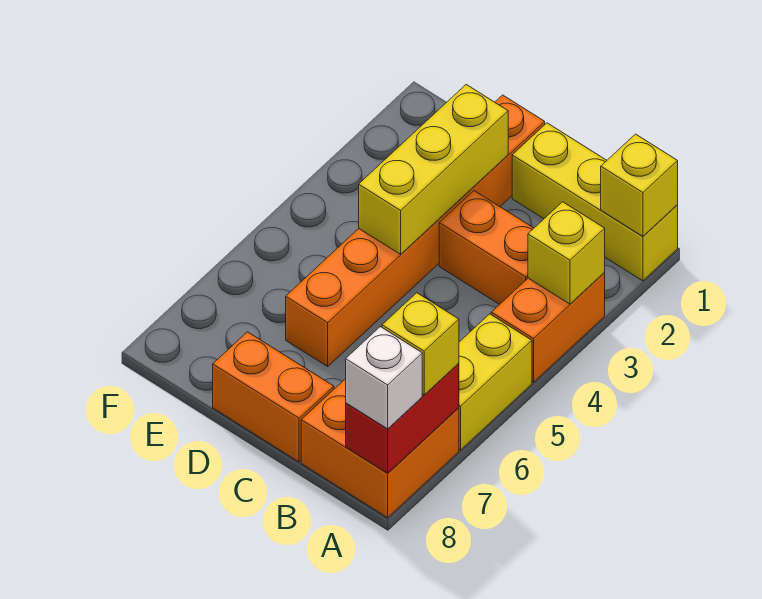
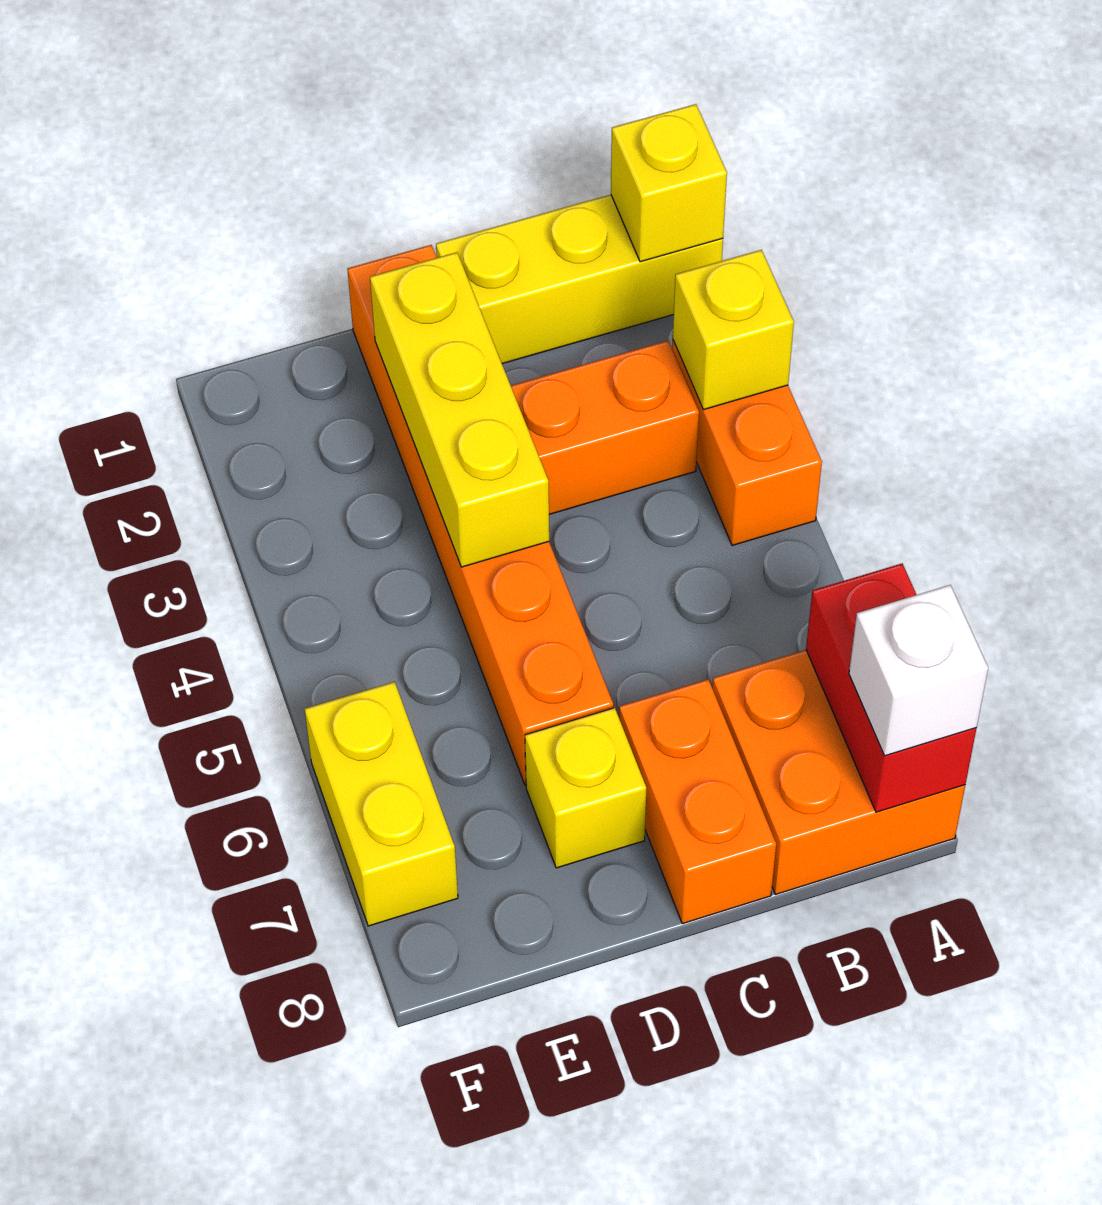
yellow 1x2 brick [459,314,532,450] -> yellow 1x2 brick moved to [305,682,458,926]
yellow 1x1 brick [382,293,459,395] -> yellow 1x1 brick moved to [525,708,646,868]
orange 1x2 brick [213,332,334,462] -> orange 1x2 brick turned to [619,680,776,924]

